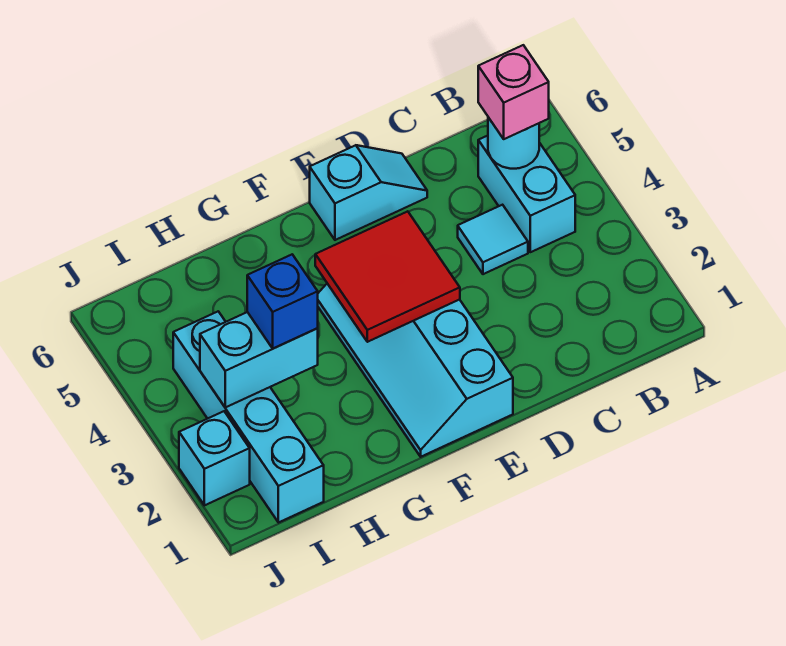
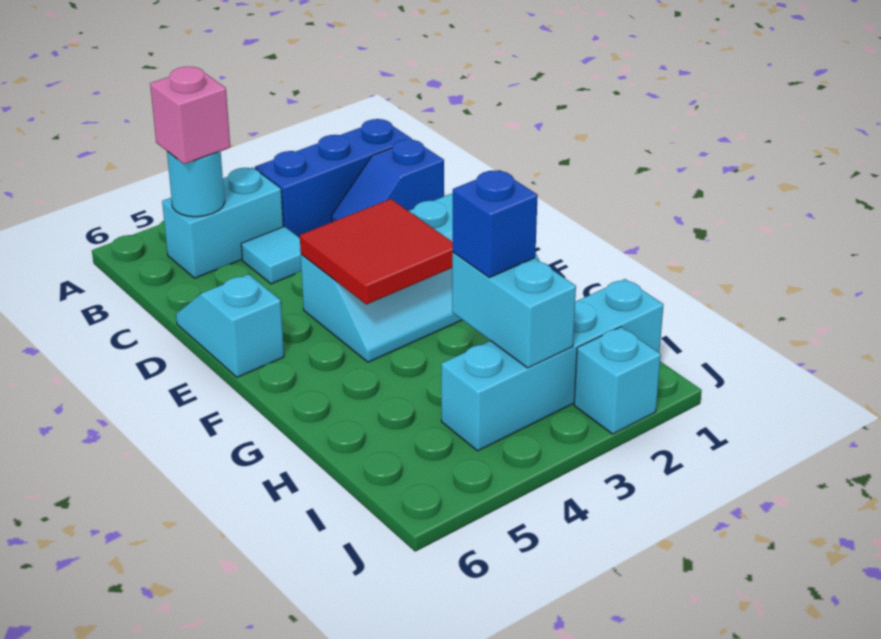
none -> blue 1x3 brick [255,119,412,237]
none -> blue 1x2 slope [331,140,444,222]

